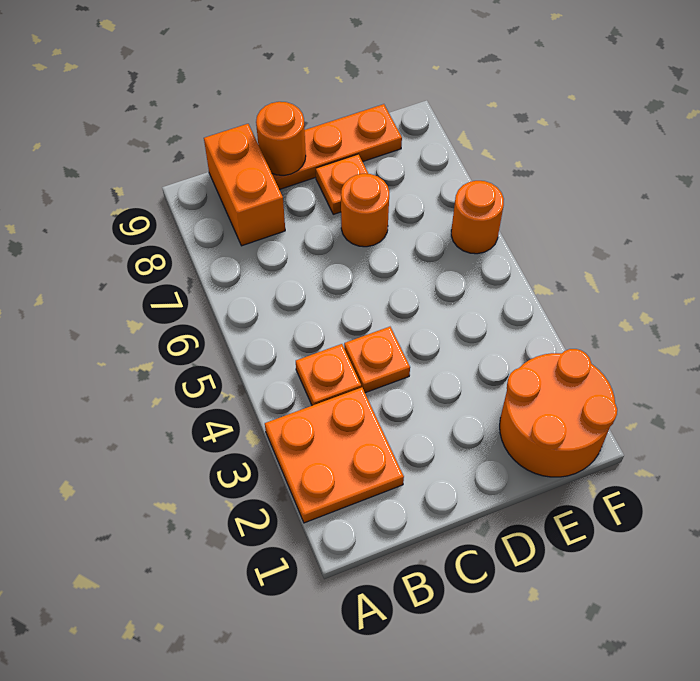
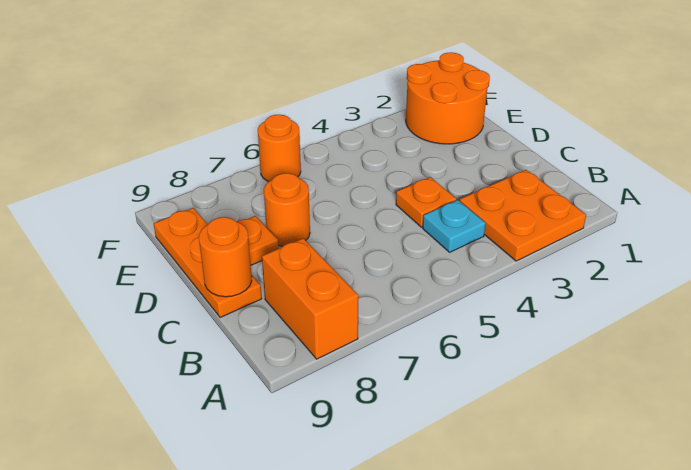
orange 1x1 plate [296,344,361,406] -> cyan 1x1 plate [423,200,486,252]
orange 1x2 brick [204,124,285,246] -> orange 1x2 brick turned to [262,238,359,359]

